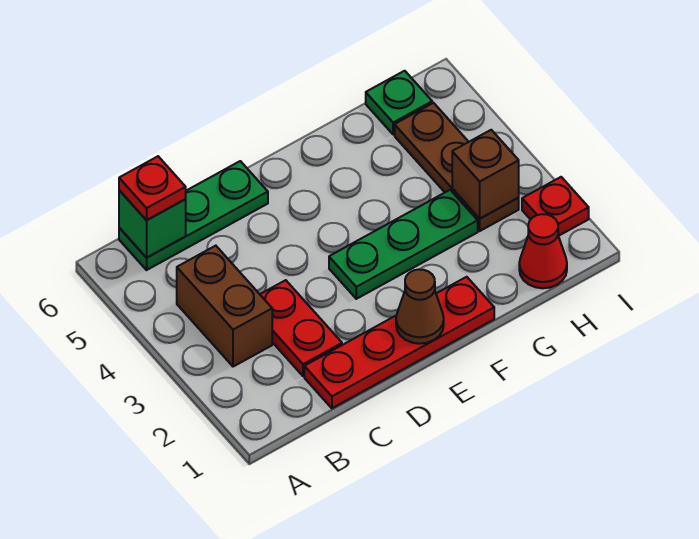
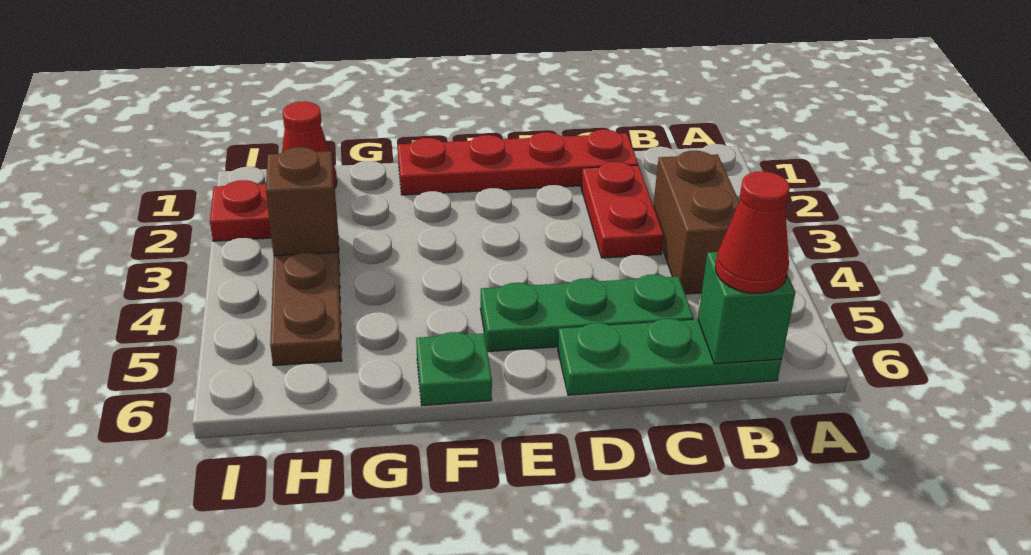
red 1x1 plate [119,156,186,220] -> red 1x1 cone [715,171,790,293]
brown 1x1 cone [396,269,444,344] -> none
green 1x3 plate [329,190,478,299] -> green 1x3 plate moved to [480,274,694,352]
green 1x1 plate [366,71,432,135] -> green 1x1 plate moved to [416,332,492,406]

